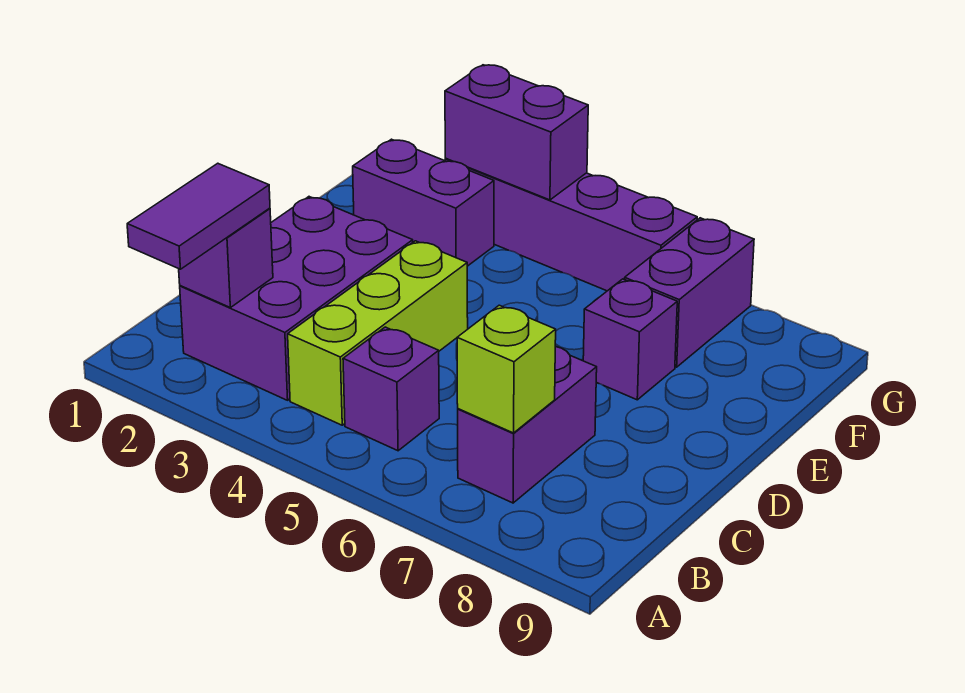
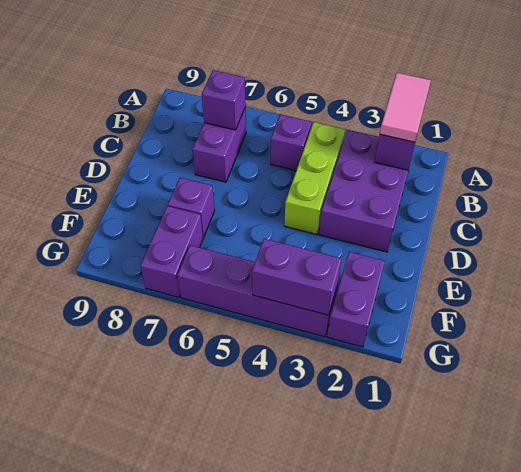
purple 1x2 tile [127,163,270,269] -> pink 1x2 tile [380,73,431,142]
lime 1x1 brick [457,305,556,433] -> purple 1x1 brick [202,70,246,130]
purple 1x2 brick [353,139,494,266] -> purple 1x2 brick turned to [327,252,385,347]

